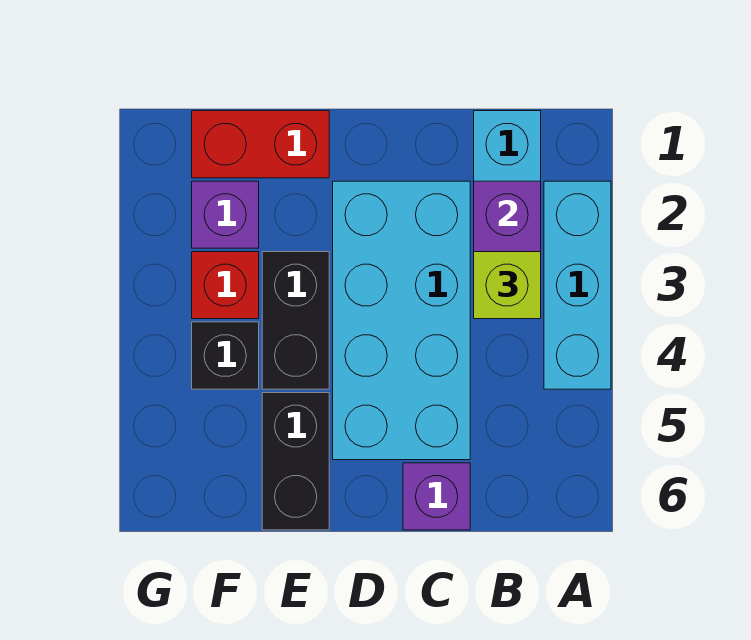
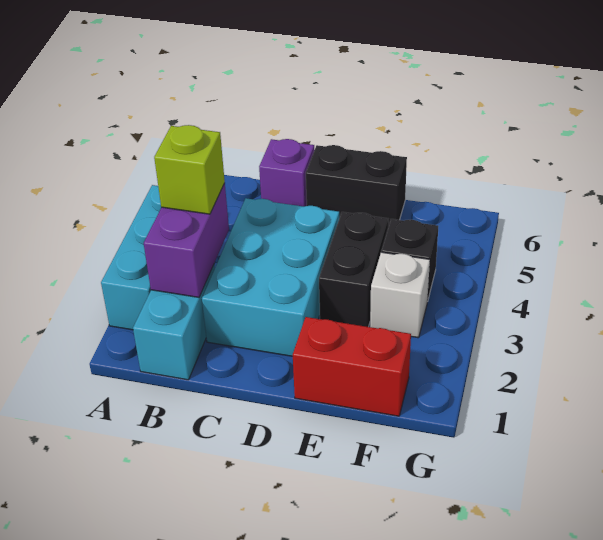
cyan 2x4 brick [333,181,470,460] -> cyan 2x3 brick [202,198,339,356]
black 1x2 brick [262,393,329,530] -> black 1x2 brick turned to [306,145,407,227]
purple 1x1 brick [192,181,259,248] -> none
red 1x1 brick [192,252,259,319] -> white 1x1 brick [370,252,430,338]

